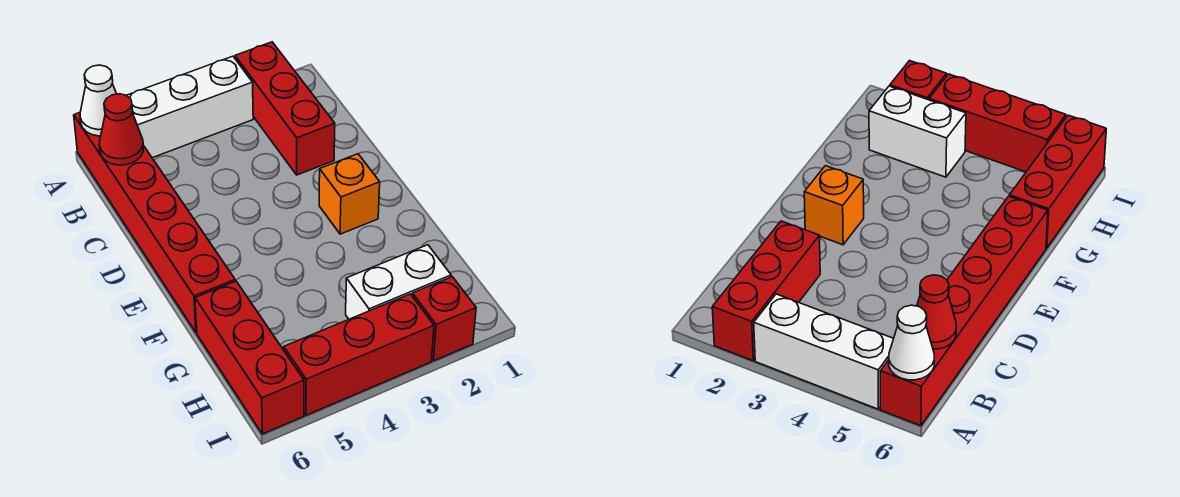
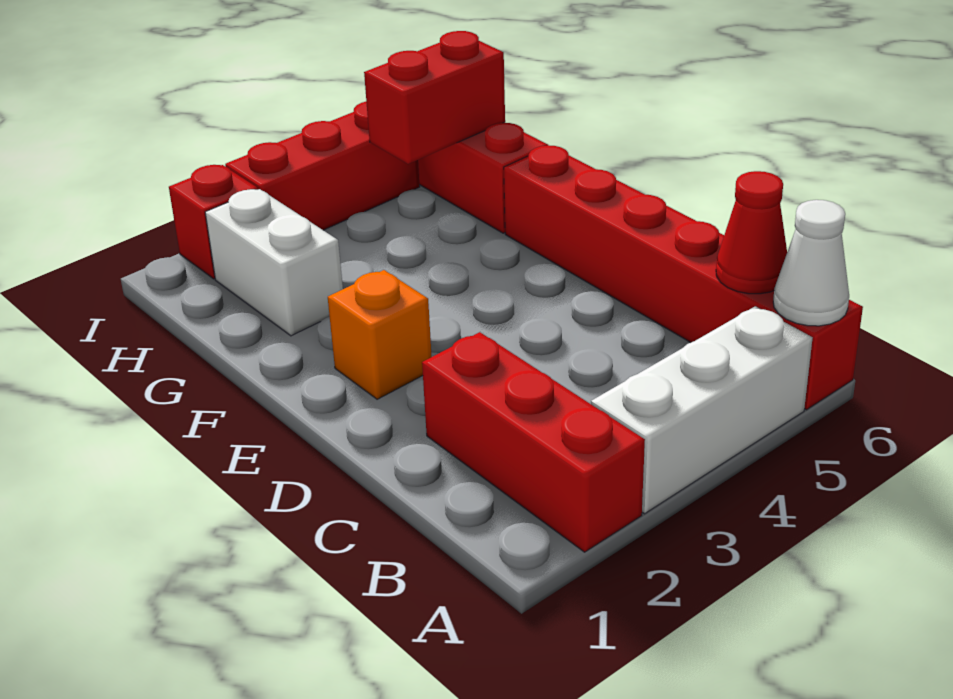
white 1x2 brick [346,245,451,319] -> white 1x2 brick turned to [205,189,343,336]
none -> red 1x2 brick [364,31,505,164]

